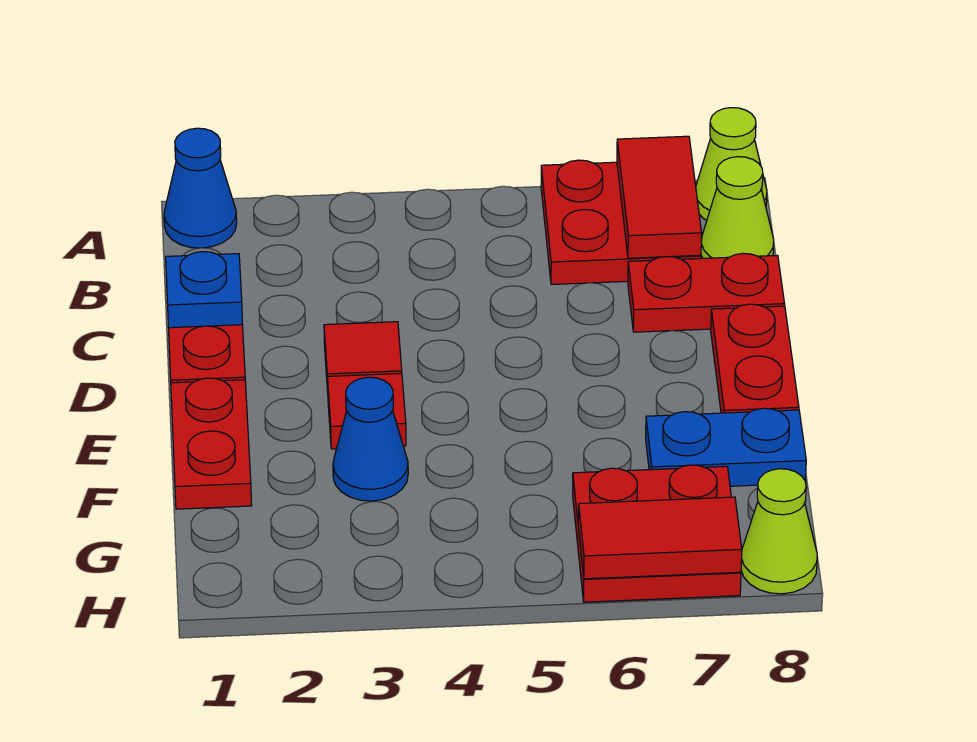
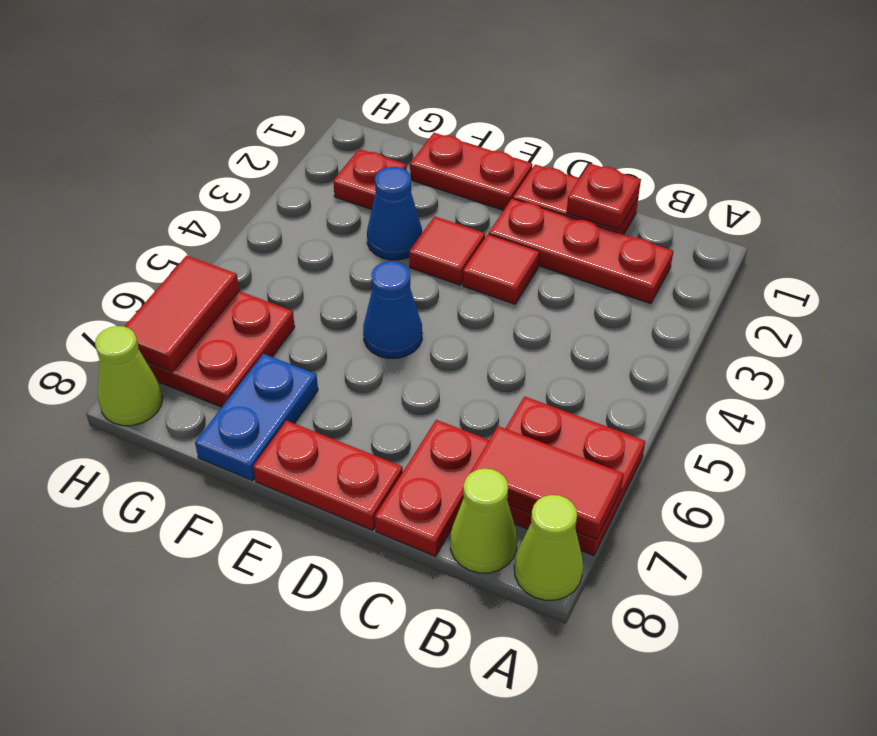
blue 1x1 cone [164,128,237,248] -> blue 1x1 cone moved to [363,261,422,358]
none -> red 1x3 plate [489,198,673,304]
blue 1x1 plate [166,252,242,328] -> red 1x1 plate [567,163,641,230]
none -> red 1x1 plate [333,149,407,209]

